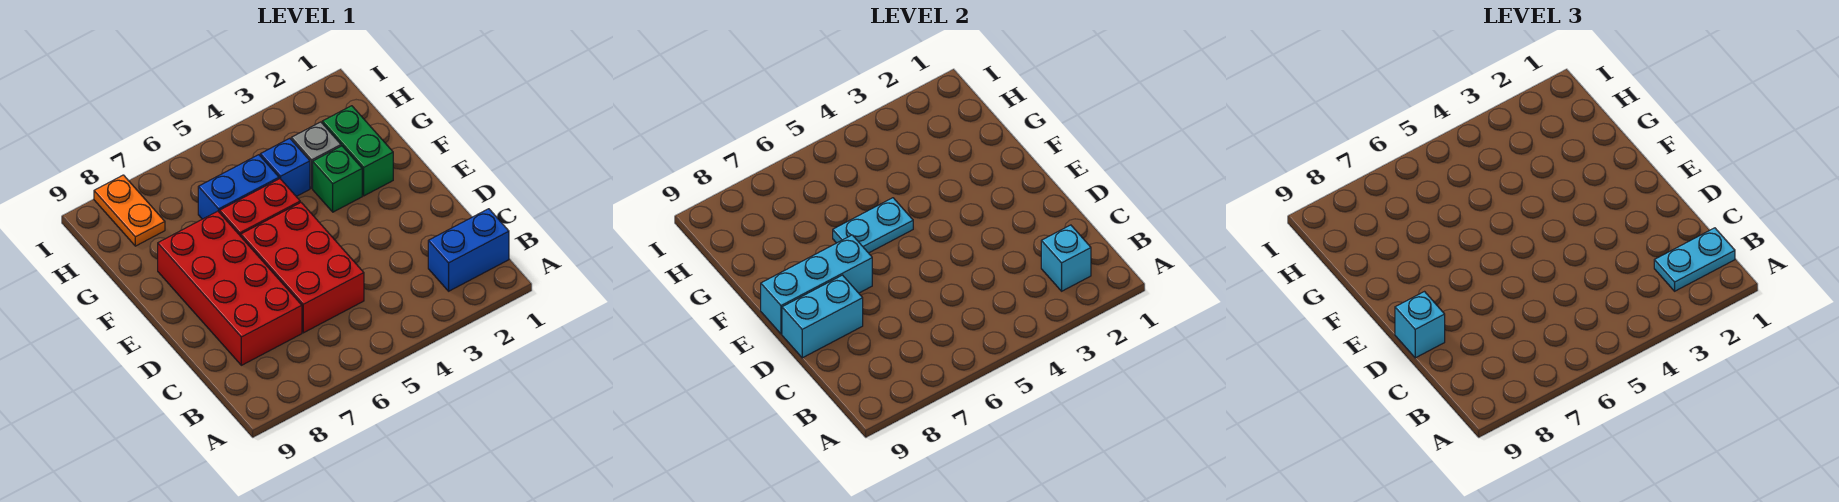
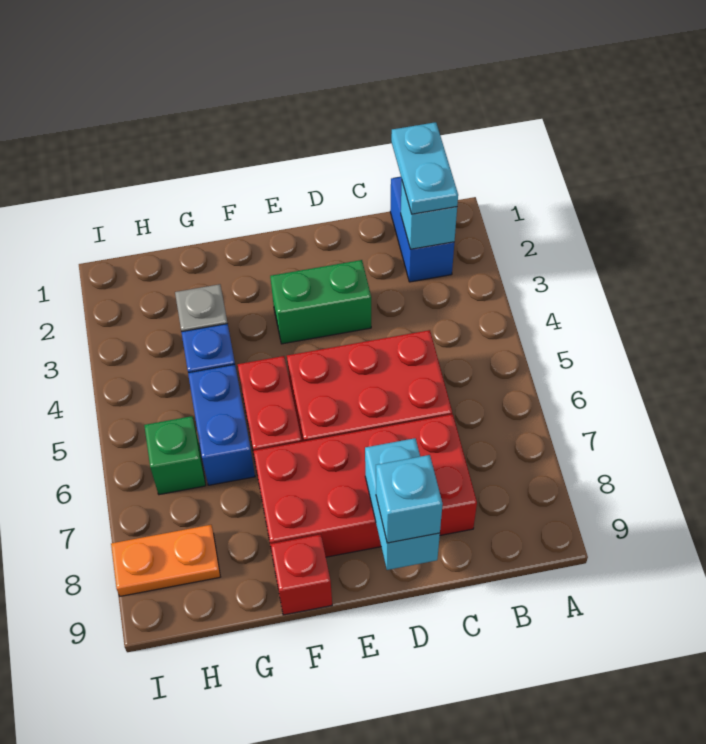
cyan 1x3 brick [761,235,872,334] -> none
green 1x2 brick [322,106,393,196] -> green 1x2 brick moved to [270,260,371,344]
green 1x1 brick [313,146,362,212] -> green 1x1 brick moved to [144,416,206,495]
cyan 1x2 plate [833,198,913,253] -> none
none -> red 1x1 brick [271,535,332,615]

